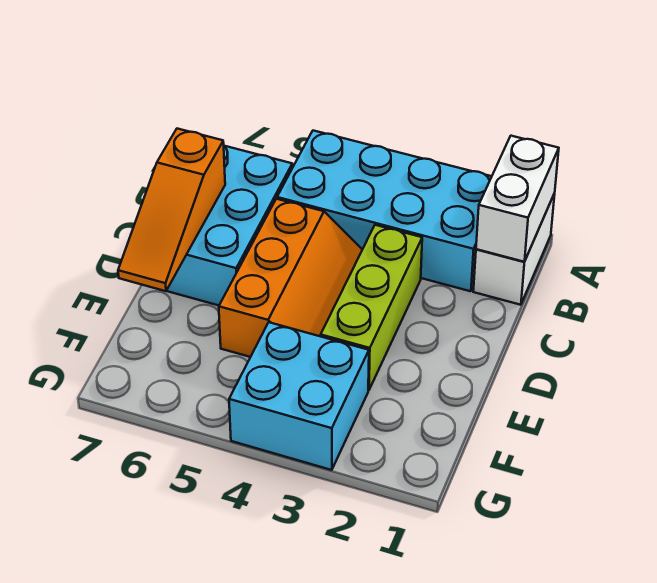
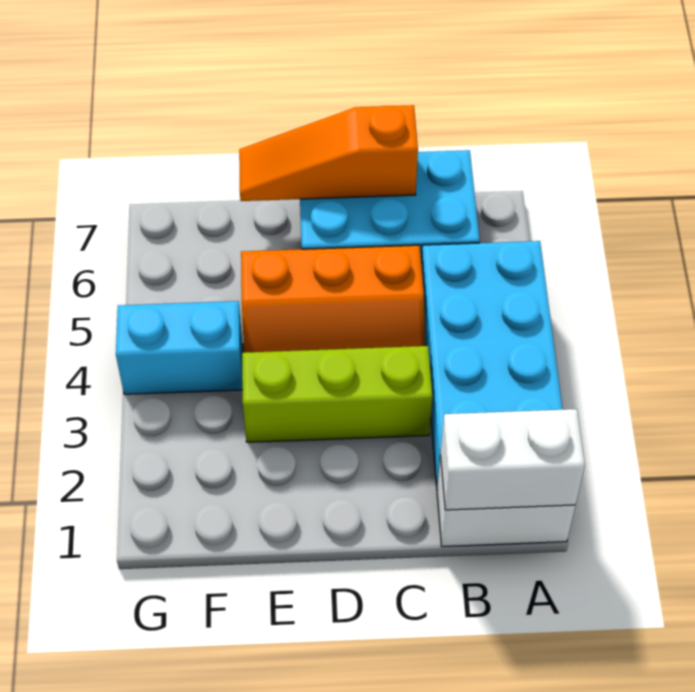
cyan 2x2 brick [229,322,369,470] -> cyan 1x2 brick [116,301,243,394]

